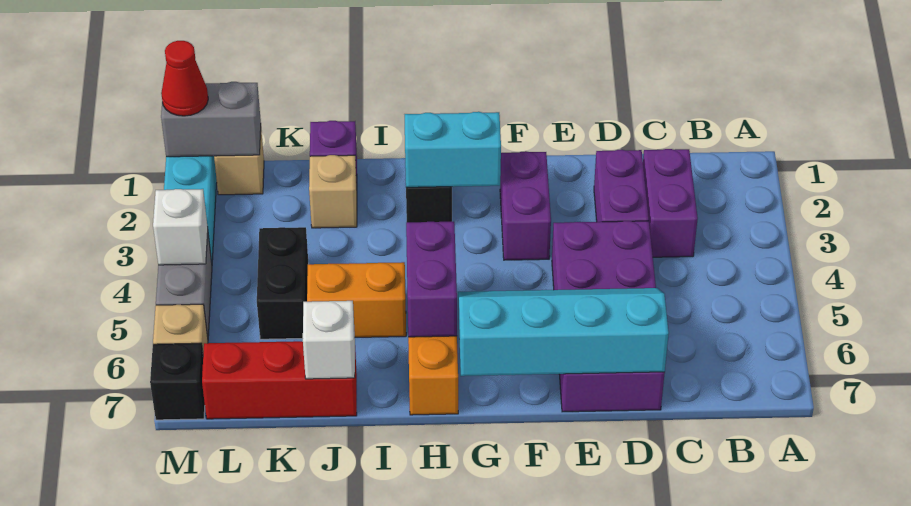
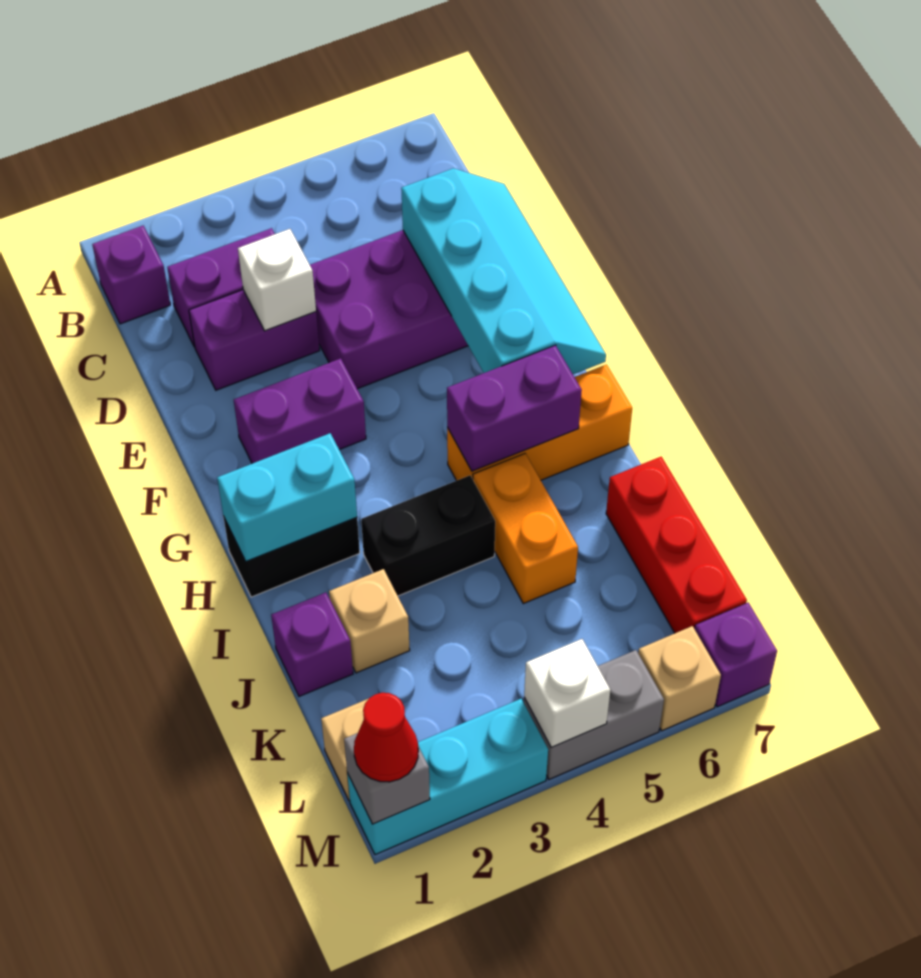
none -> purple 1x1 brick [92,226,170,324]
cyan 2x4 slope [458,288,669,376] -> cyan 2x4 slope turned to [401,168,606,374]
cyan 1x2 brick [404,112,501,187] -> cyan 1x2 brick turned to [217,433,357,562]
white 1x1 brick [303,301,355,379] -> white 1x1 brick moved to [238,229,316,331]
black 1x2 brick [257,227,309,339] -> black 1x2 brick moved to [361,475,495,596]
grey 1x2 brick [161,82,261,157] -> grey 1x1 brick [344,733,430,824]
black 1x1 brick [150,343,205,420] -> purple 1x1 brick [695,603,777,707]

